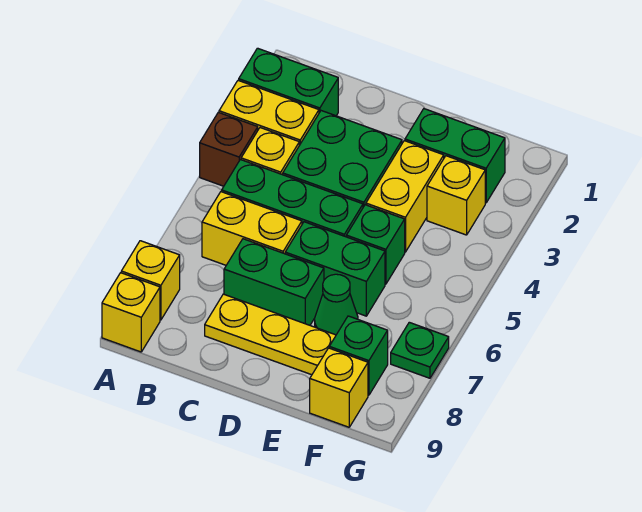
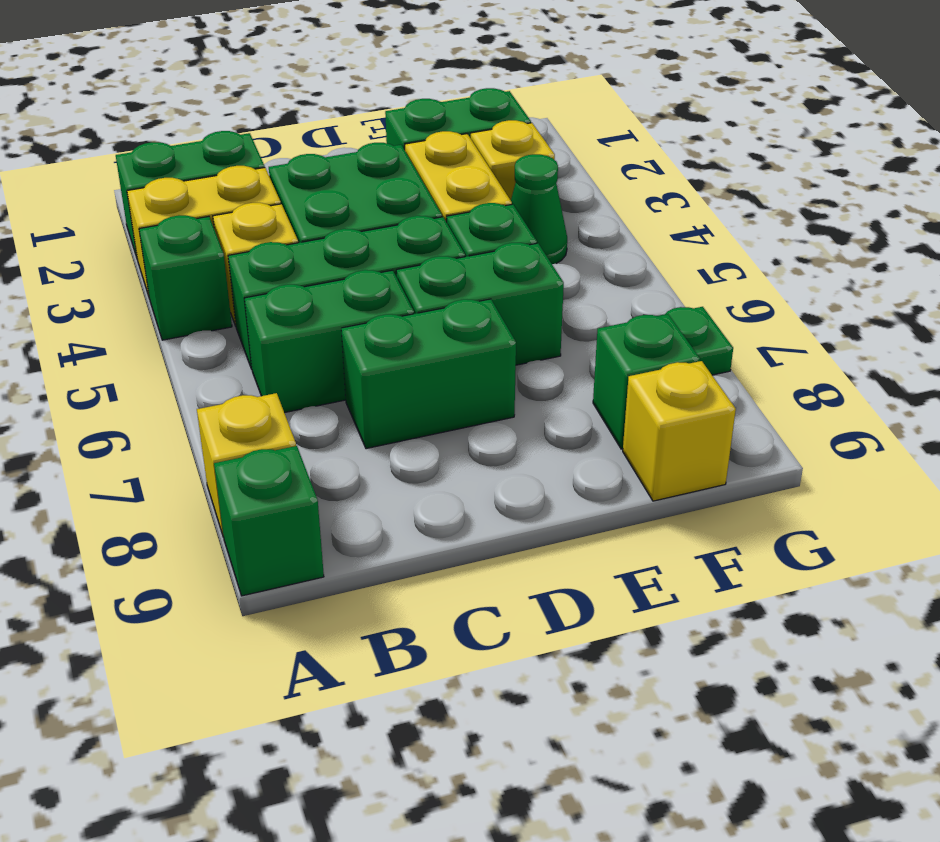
brown 1x1 brick [200,112,258,186] -> green 1x1 brick [139,215,232,340]
yellow 1x1 brick [102,273,160,352] -> green 1x1 brick [214,446,324,596]
yellow 1x2 brick [202,192,302,265] -> green 1x2 brick [245,270,414,413]
yellow 1x3 plate [205,294,336,375] -> none
green 1x1 cone [315,274,358,335] -> green 1x1 cone moved to [511,154,567,264]

